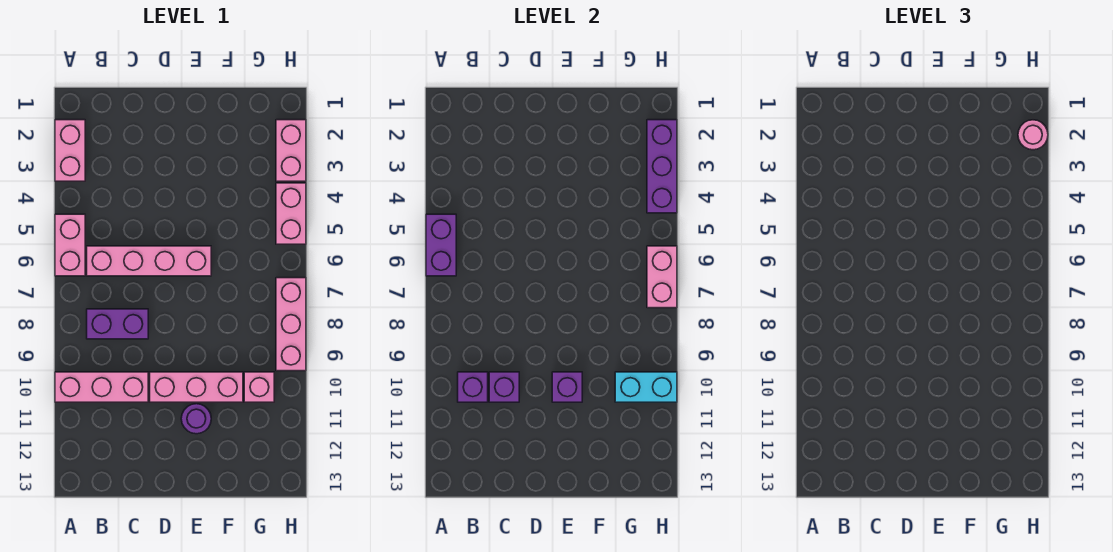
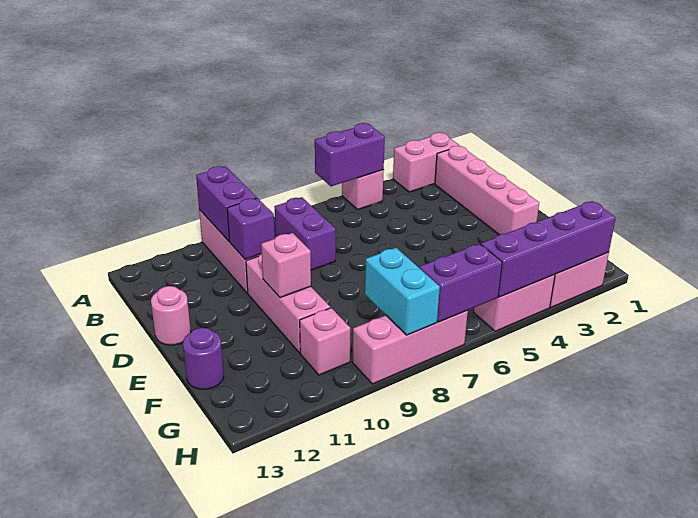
pink 1x2 brick [55,214,85,276] -> pink 1x1 brick [342,170,384,209]
pink 1x4 brick [87,246,211,276] -> pink 1x4 brick moved to [435,146,539,235]
purple 1x1 brick [458,372,488,402] -> purple 1x2 brick [196,166,257,241]
purple 1x1 brick [552,372,582,402] -> pink 1x1 brick [261,233,311,298]
purple 1x1 round brick [181,404,211,434] -> purple 1x1 round brick moved to [183,328,224,389]
cyan 1x2 brick [615,372,677,402] -> cyan 1x2 brick moved to [365,248,440,335]
purple 1x3 brick [647,120,677,213] -> purple 1x4 brick [481,201,616,297]
pink 1x1 round brick [1018,120,1048,150] -> pink 1x1 round brick moved to [151,286,191,345]
pink 1x2 brick [647,246,677,308] -> purple 1x2 brick [419,244,502,322]

